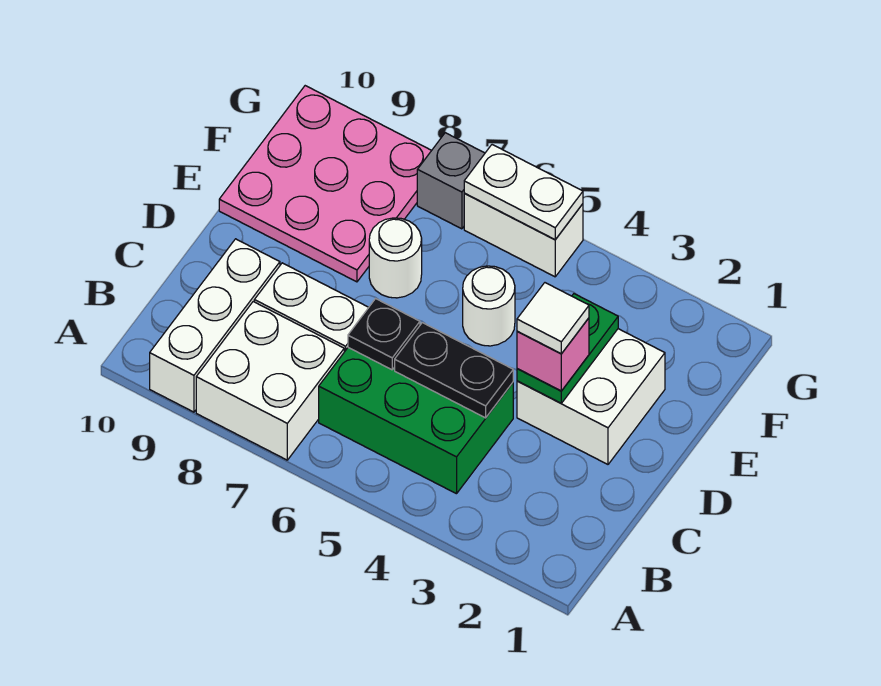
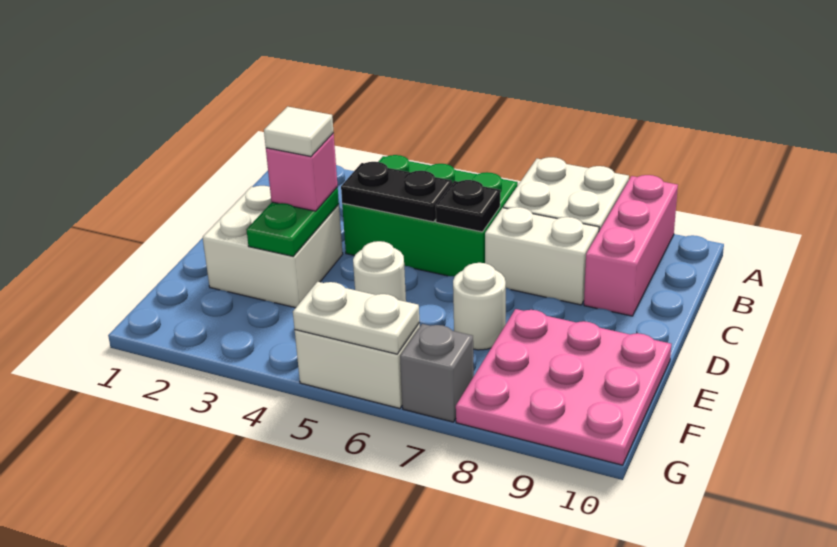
white 1x3 brick [150,239,280,412] -> pink 1x3 brick [584,175,678,316]

